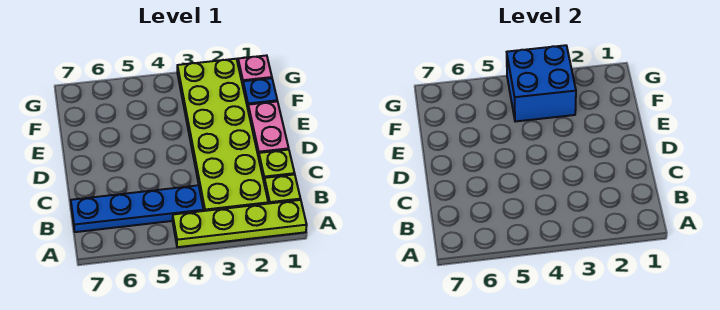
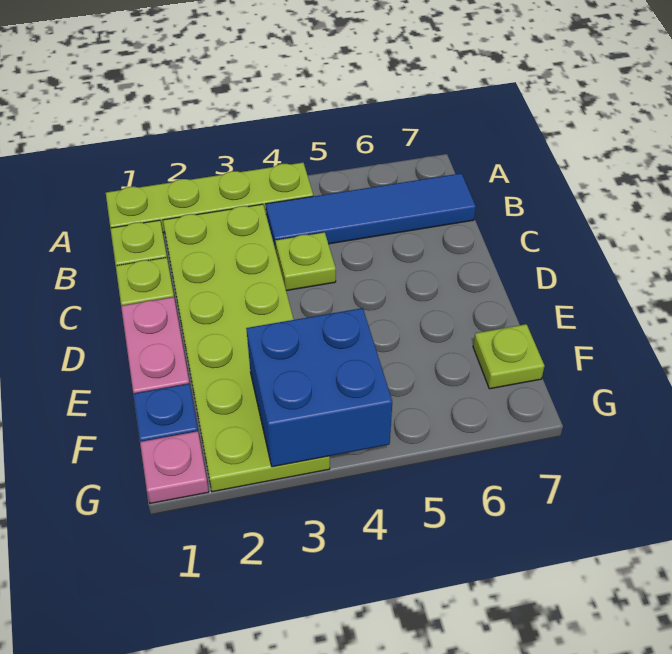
blue 1x4 plate [71,185,203,232] -> blue 1x4 tile [266,173,476,250]
none -> lime 1x1 plate [275,232,336,291]
none -> lime 1x1 plate [473,324,544,389]

